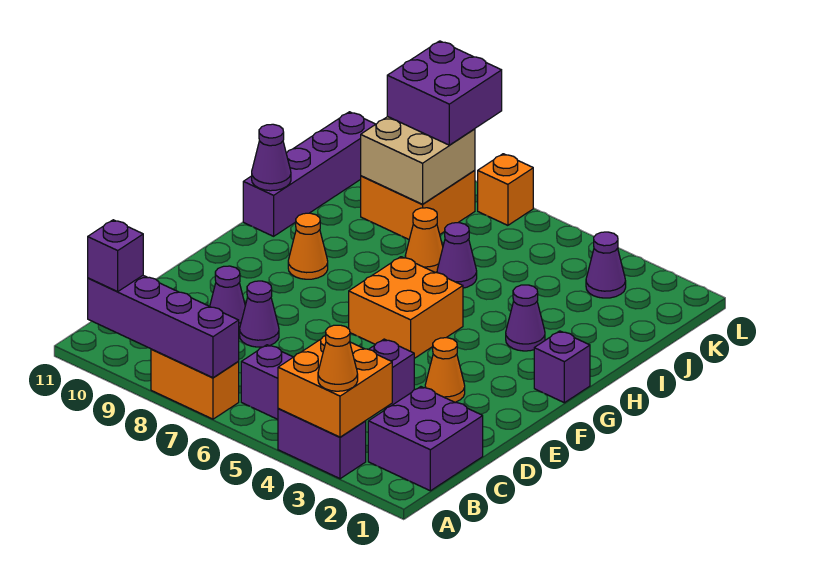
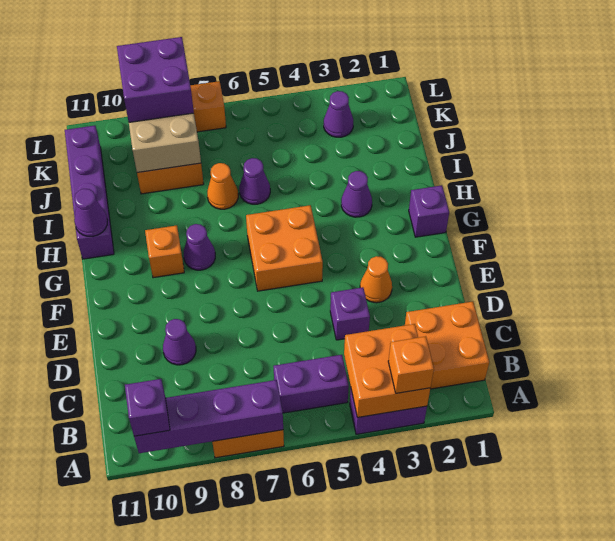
orange 1x1 cone [318,325,358,391] -> orange 1x1 brick [388,336,434,393]
purple 2x2 brick [368,387,483,491] -> orange 2x2 brick [405,302,489,389]
purple 1x1 cone [240,281,279,347] -> purple 1x1 cone moved to [183,224,215,270]
orange 1x1 cone [288,213,328,279] -> orange 1x1 brick [145,225,184,278]

